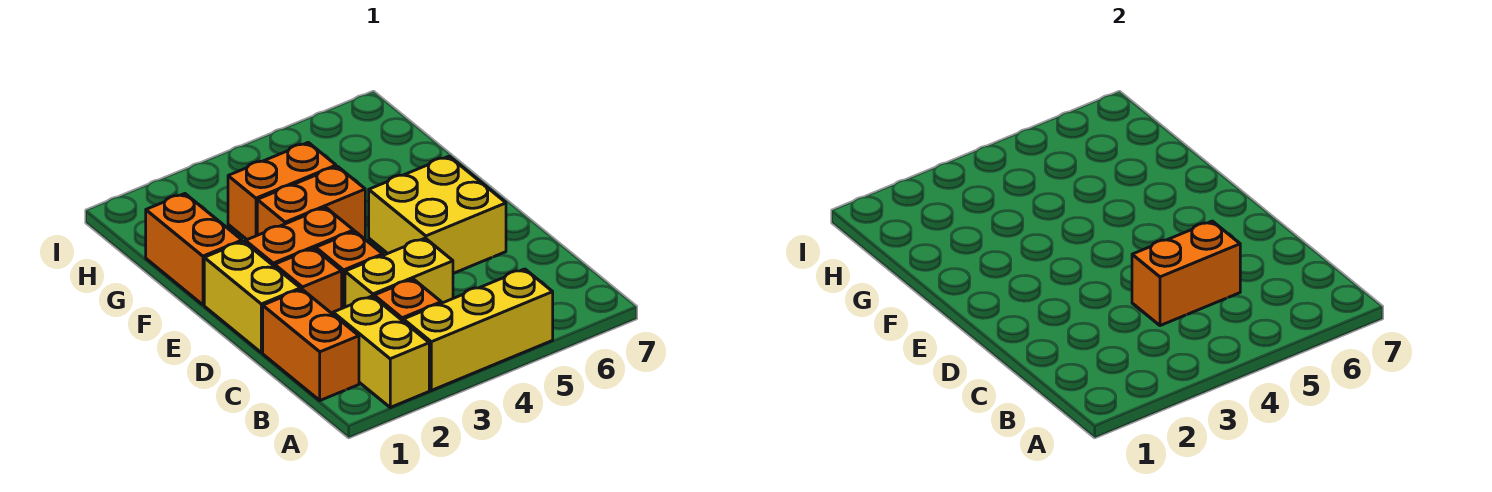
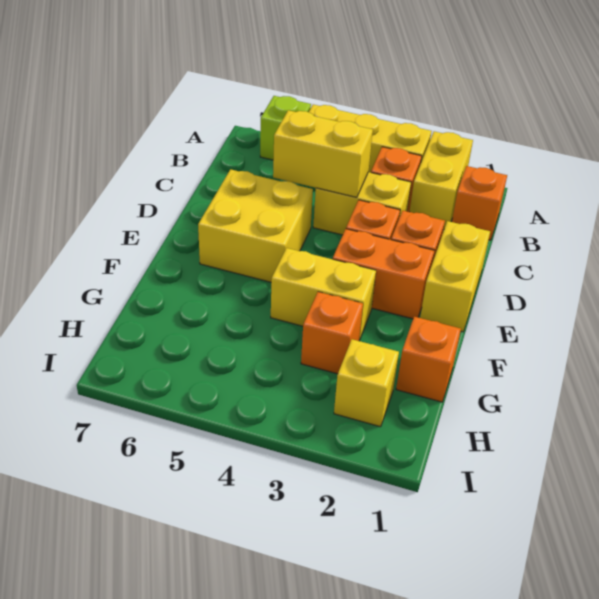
none -> lime 1x1 brick [260,96,311,160]
orange 1x2 brick [263,289,359,400] -> orange 1x1 brick [452,166,507,240]
orange 1x2 brick [1132,221,1240,326] -> yellow 1x2 brick [273,110,373,197]
orange 1x2 brick [146,194,242,305] -> orange 1x1 brick [396,317,461,402]
orange 1x2 brick [257,166,365,238] -> yellow 1x2 brick [271,248,376,340]
orange 1x2 brick [228,143,336,240] -> orange 1x1 brick [301,292,363,374]
none -> yellow 1x1 brick [334,339,399,427]

